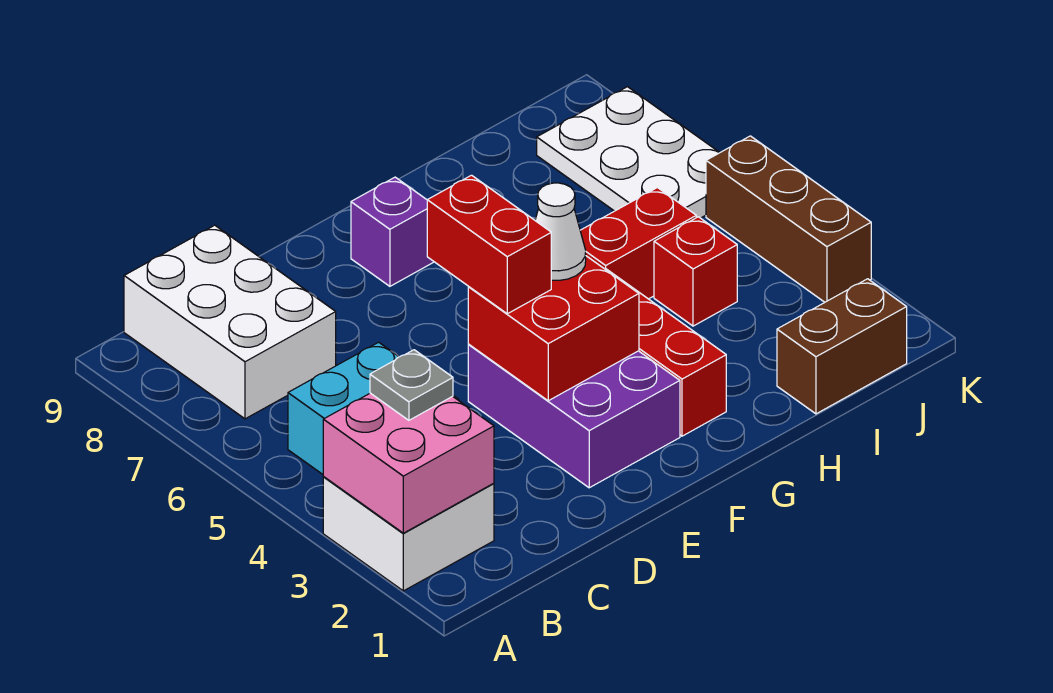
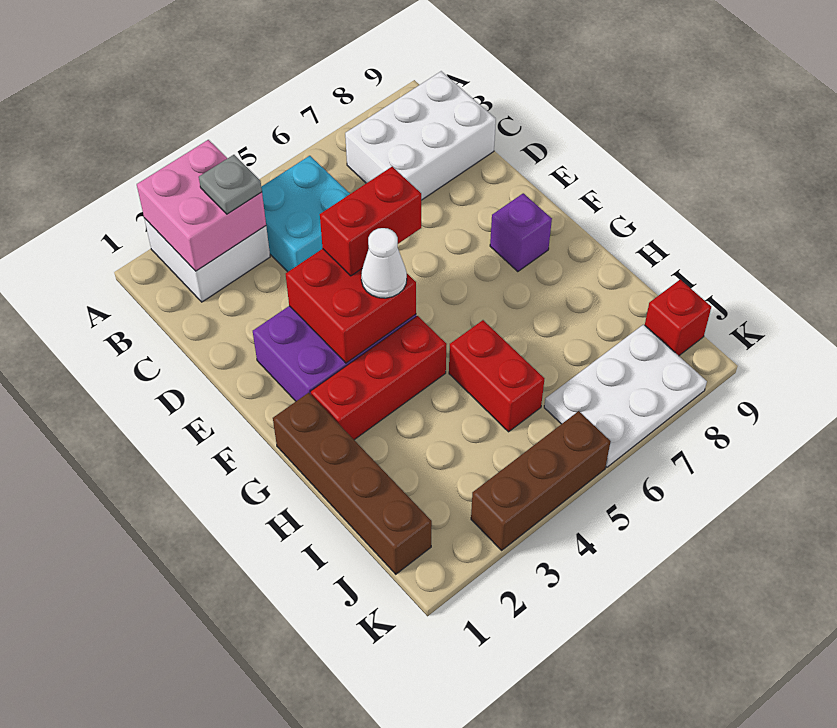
brown 1x2 brick [777,279,907,414] -> brown 1x4 brick [273,393,432,574]
red 1x1 brick [654,217,737,326] -> red 1x1 brick moved to [645,280,711,356]

